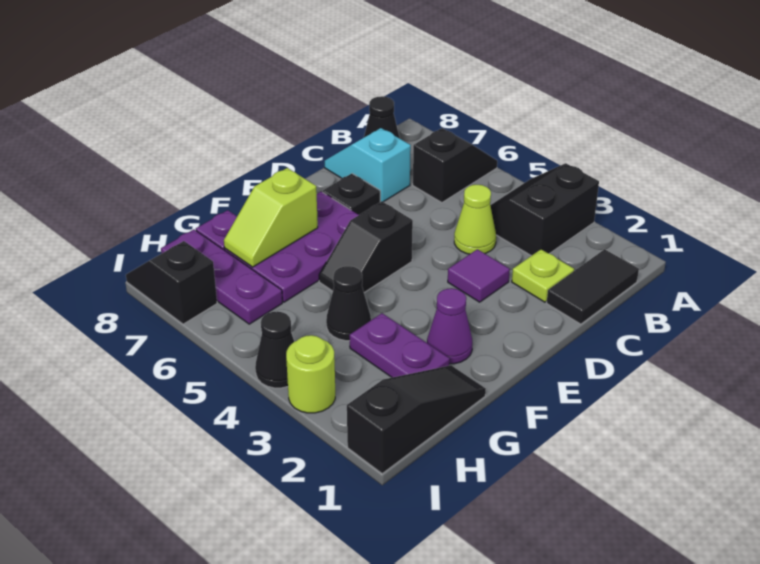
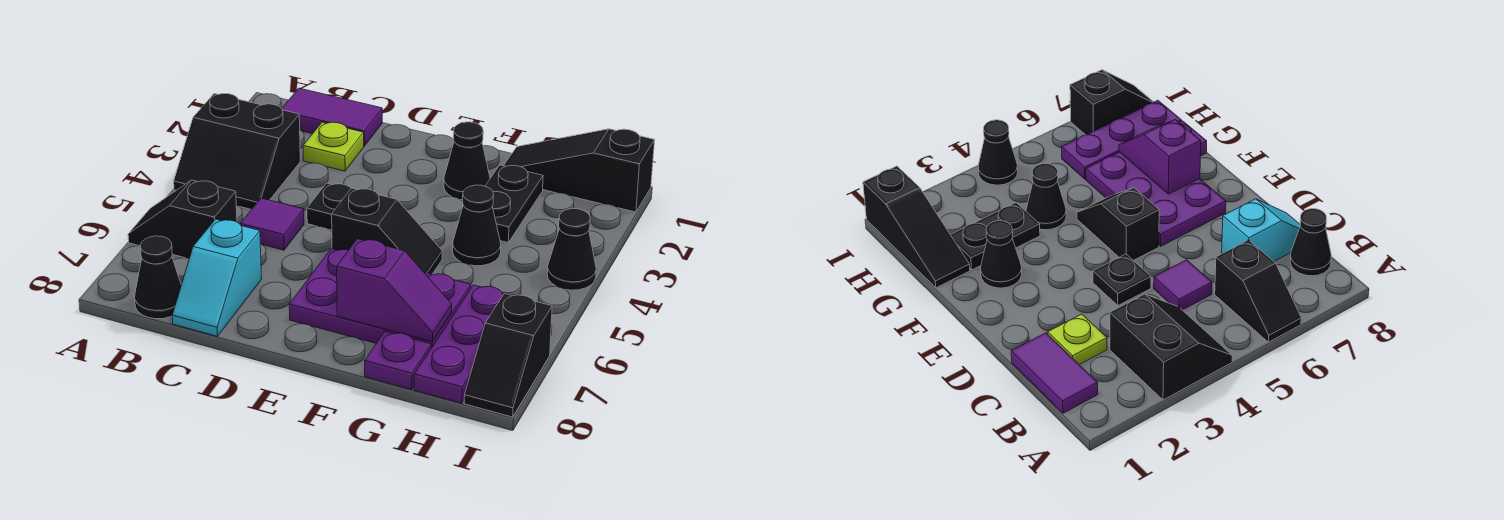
black 1x2 tile [547,249,639,324] -> purple 1x2 tile [282,88,382,146]
lime 1x1 cone [454,185,496,254] -> none
purple 1x1 tile [448,249,510,302] -> purple 1x1 tile moved to [240,198,304,250]
black 1x1 plate [323,174,380,215] -> black 1x1 plate moved to [307,183,351,230]
purple 1x1 cone [427,288,473,364] -> black 1x1 cone [444,122,490,200]
lime 1x2 slope [224,168,318,267] -> purple 1x2 slope [337,239,452,342]
purple 1x2 plate [350,313,450,377] -> black 1x2 plate [485,165,543,243]
lime 1x1 round brick [286,335,335,413] -> none

